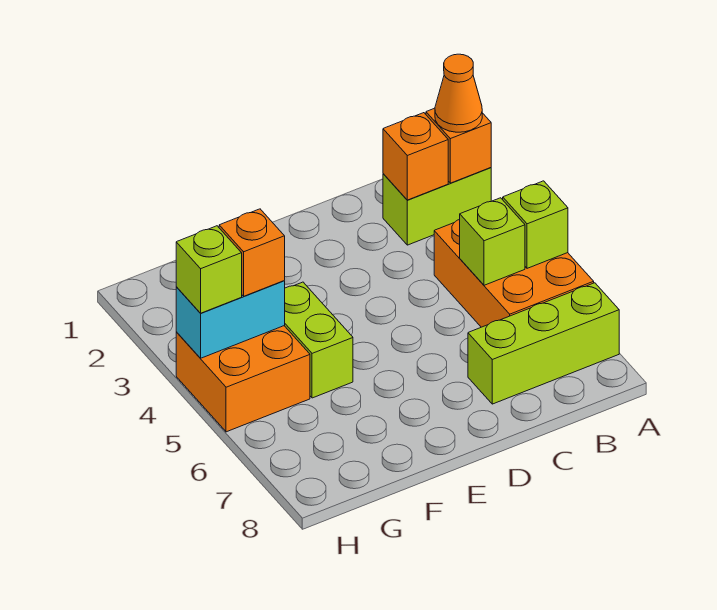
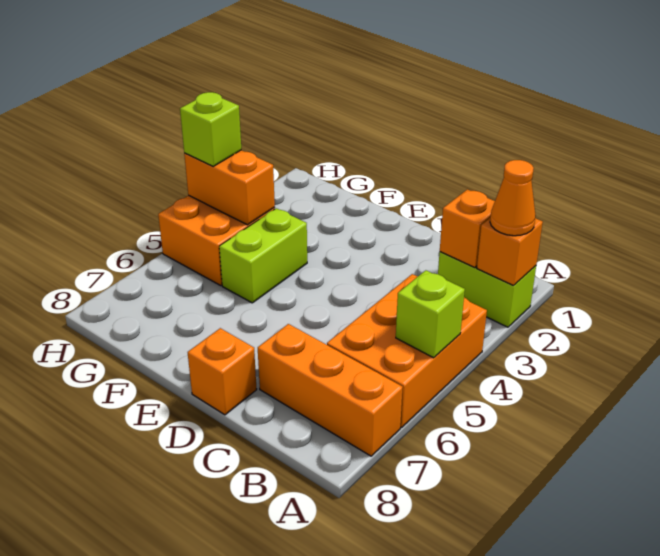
lime 1x3 brick [468,283,619,404] -> orange 1x3 brick [258,324,403,456]
lime 1x1 brick [460,198,525,285] -> none
cyan 1x2 brick [176,281,285,358] -> orange 1x2 brick [184,150,275,225]
orange 1x1 brick [219,209,285,296] -> orange 1x1 brick moved to [188,328,257,415]

